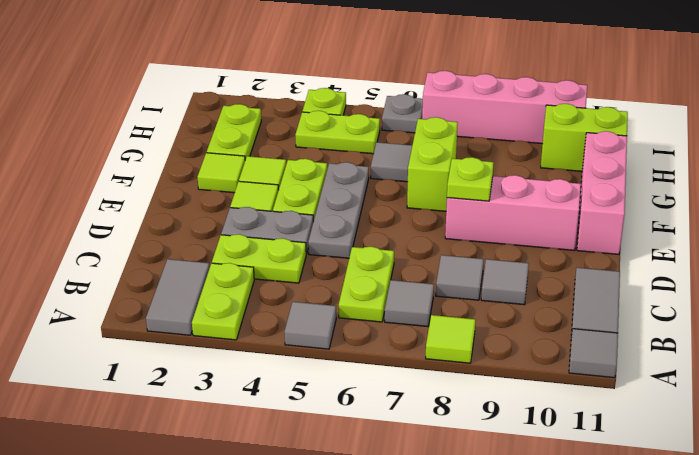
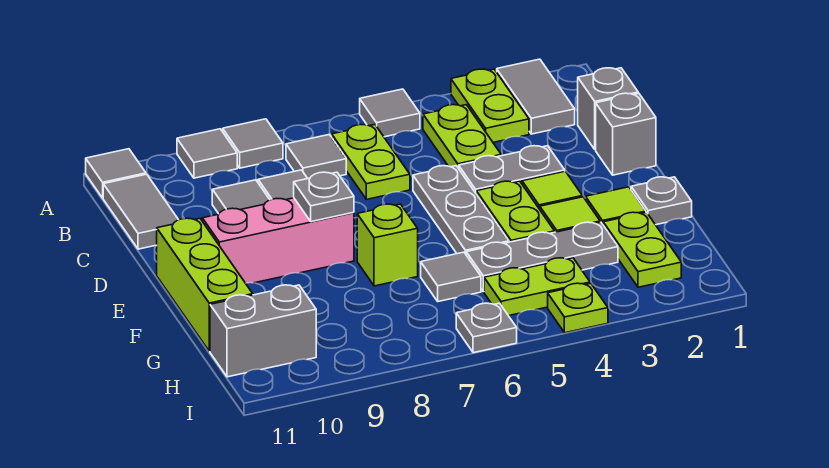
lime 1x1 tile [426,315,475,363] -> grey 1x1 tile [223,119,283,168]
none -> grey 1x1 tile [177,129,237,178]
none -> grey 1x1 brick [578,68,638,150]
lime 1x2 plate [212,234,306,283] -> lime 1x2 plate turned to [423,105,501,168]
none -> grey 1x1 brick [596,93,656,175]
lime 1x1 plate [447,157,494,201] -> grey 1x1 plate [294,172,354,222]
pink 1x3 brick [577,131,627,254] -> lime 1x3 brick [157,218,253,351]
none -> grey 1x1 plate [631,177,692,225]
lime 1x2 brick [407,117,458,211] -> lime 1x1 brick [357,204,418,286]
none -> grey 1x3 plate [466,222,618,292]
lime 1x2 brick [541,104,628,171] -> grey 1x2 brick [210,285,316,377]
pink 1x4 brick [422,71,587,144] -> none

